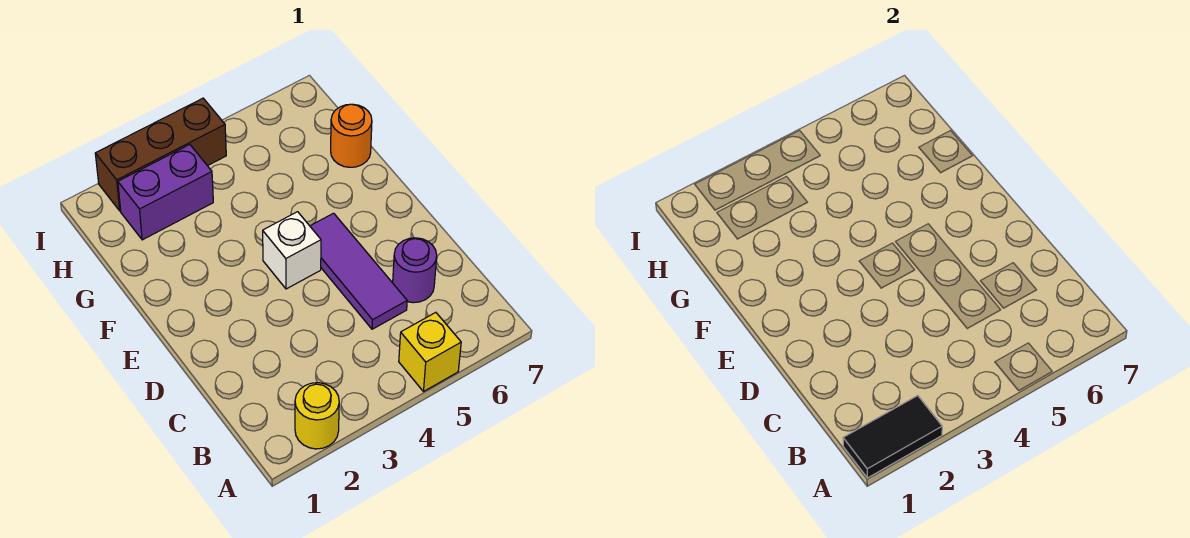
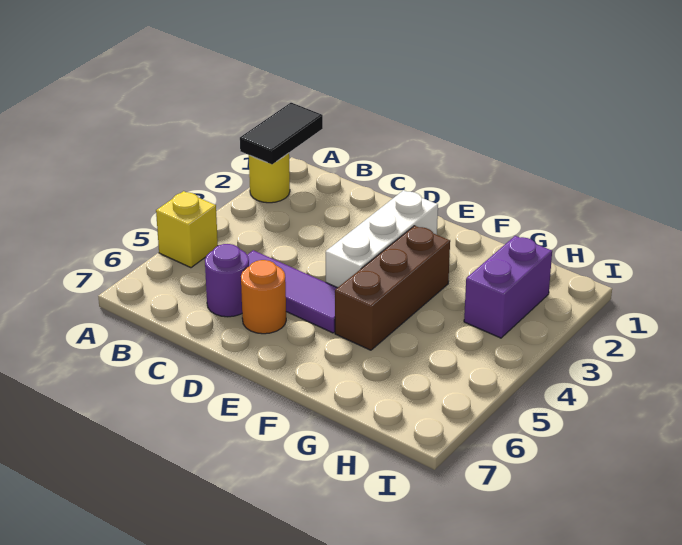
white 1x1 brick [263,212,321,289] -> white 1x3 brick [326,190,438,288]
orange 1x1 round brick [331,104,372,167] -> orange 1x1 round brick moved to [241,260,286,334]
brown 1x3 brick [95,98,226,211] -> brown 1x3 brick moved to [335,226,450,350]

